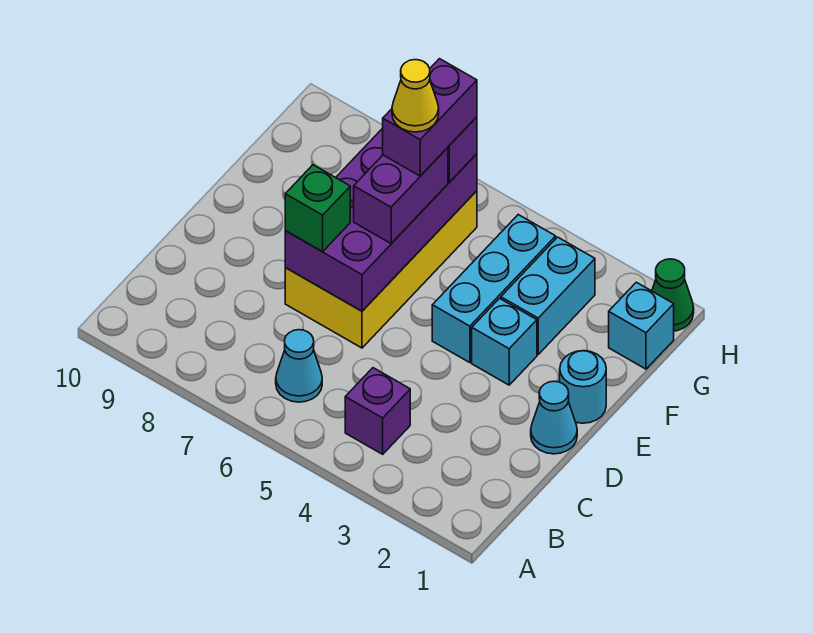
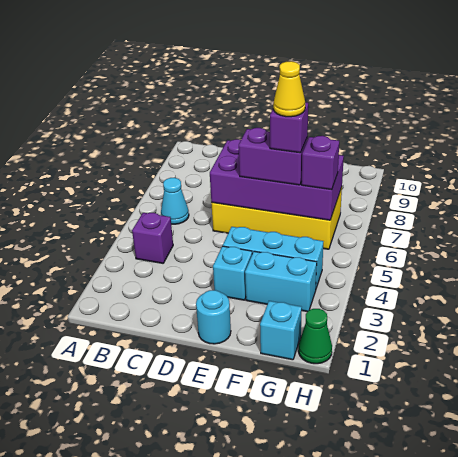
cyan 1x1 cone [531,381,577,454] -> none
green 1x1 brick [285,165,350,251] -> none
purple 1x2 brick [383,59,477,176] -> purple 1x1 brick [270,102,308,153]

